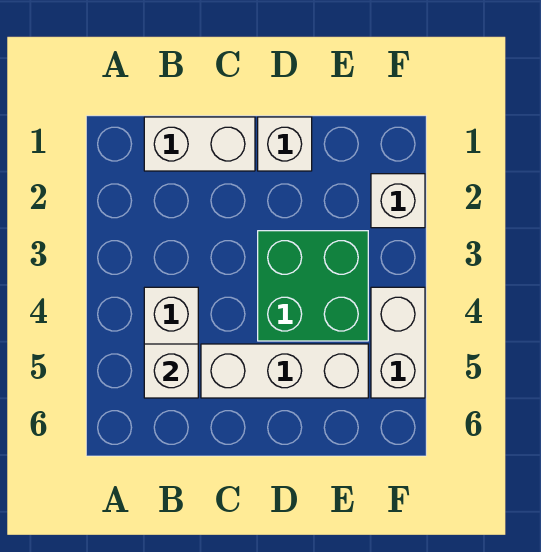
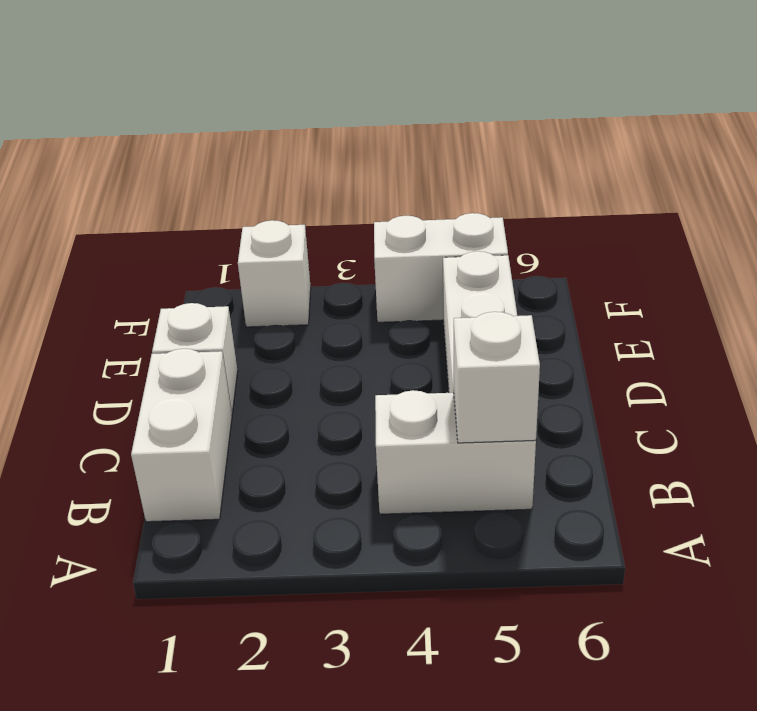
green 2x2 brick [258,231,368,341] -> none

